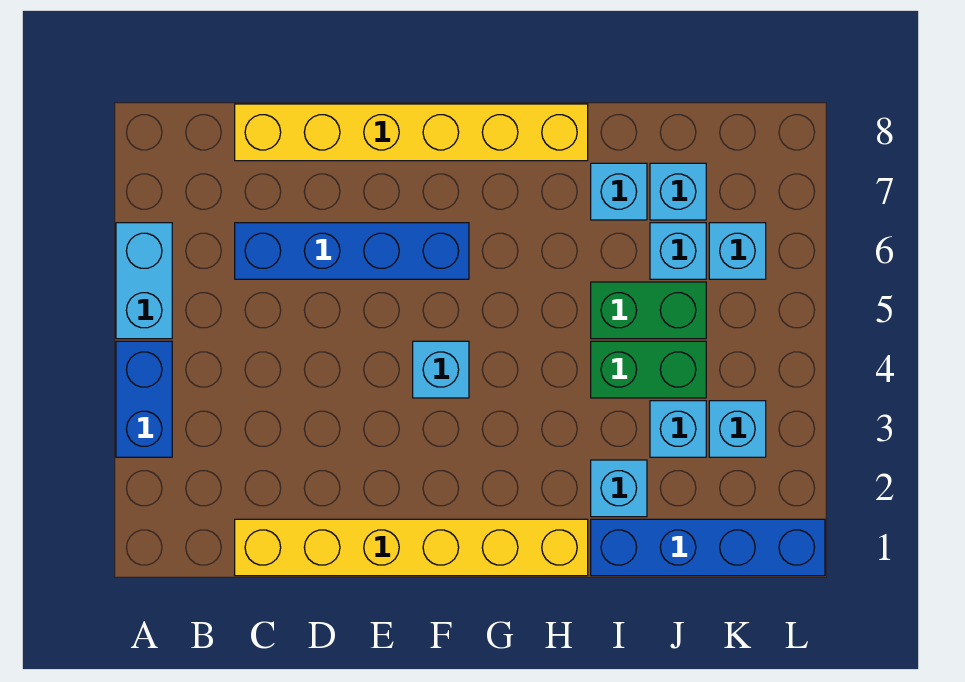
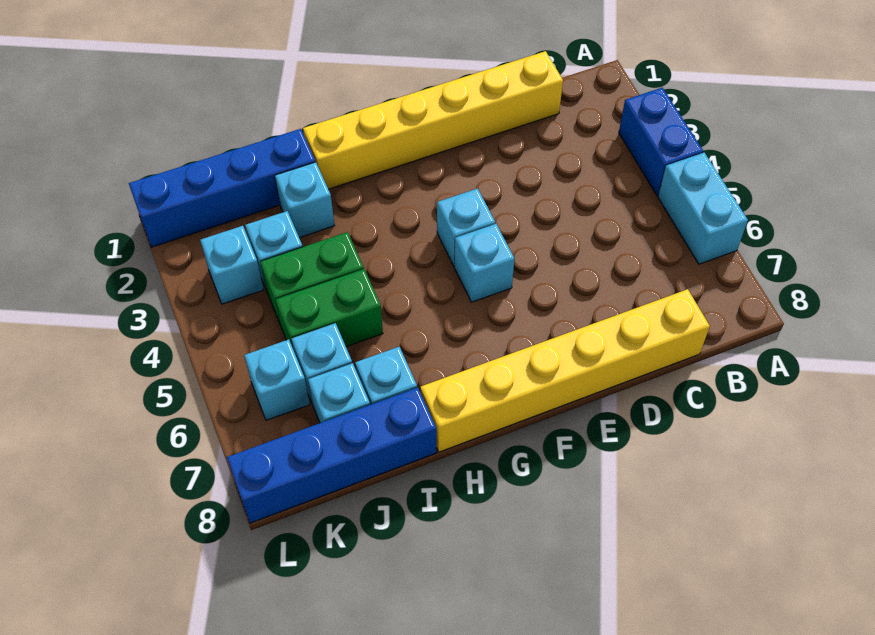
blue 1x4 brick [235,223,469,279] -> blue 1x4 brick moved to [227,387,436,523]
none -> cyan 1x1 brick [454,224,514,302]

